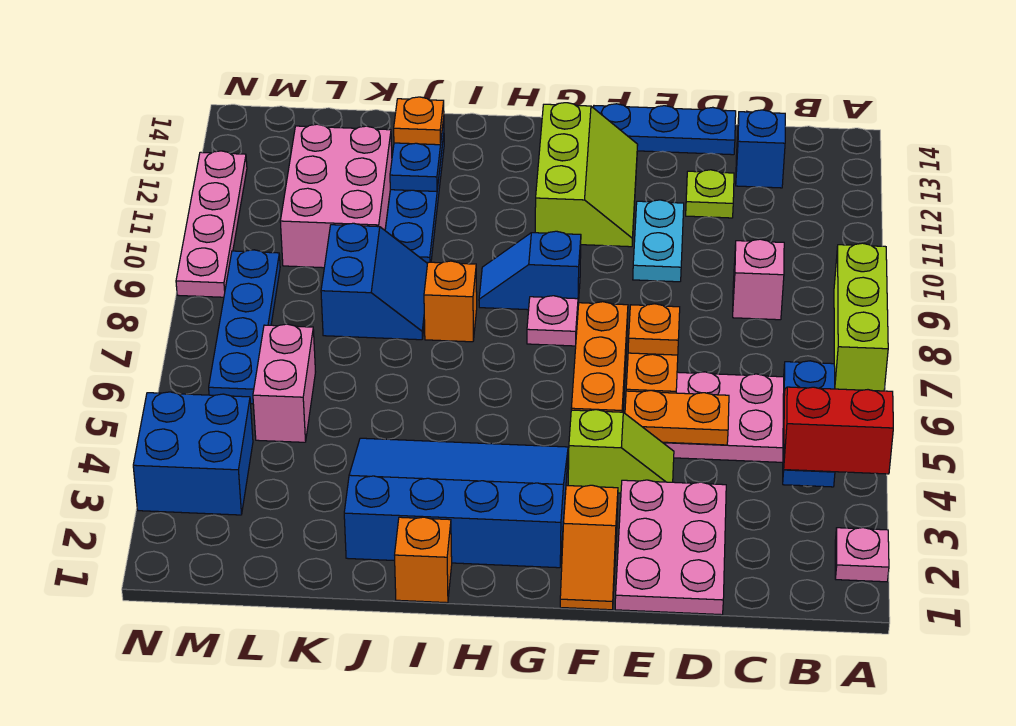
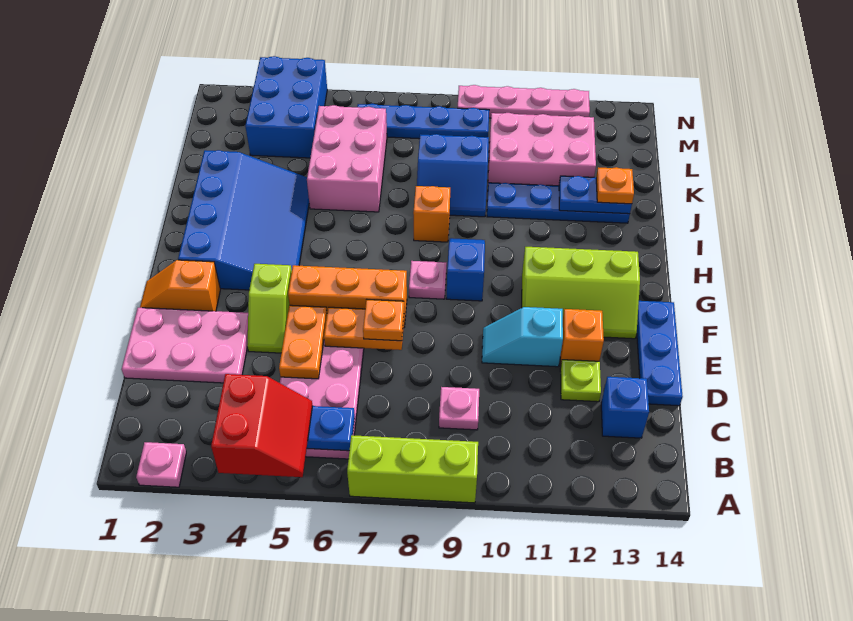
pink 1x1 brick [733,239,784,320] -> pink 1x1 plate [439,387,479,430]
cyan 1x2 plate [633,200,684,282] -> cyan 1x2 slope [482,307,563,367]
orange 1x1 brick [395,517,452,603] -> orange 1x1 brick moved to [560,309,604,366]
pink 1x2 brick [253,324,315,442] -> pink 2x3 brick [307,105,387,212]
blue 2x2 brick [133,392,253,515] -> blue 2x3 brick [245,56,327,158]

